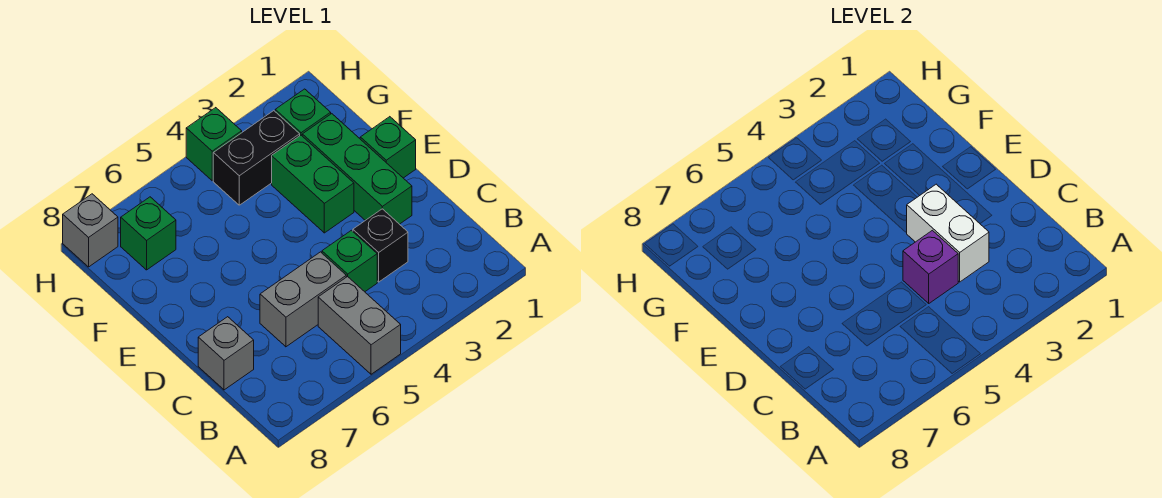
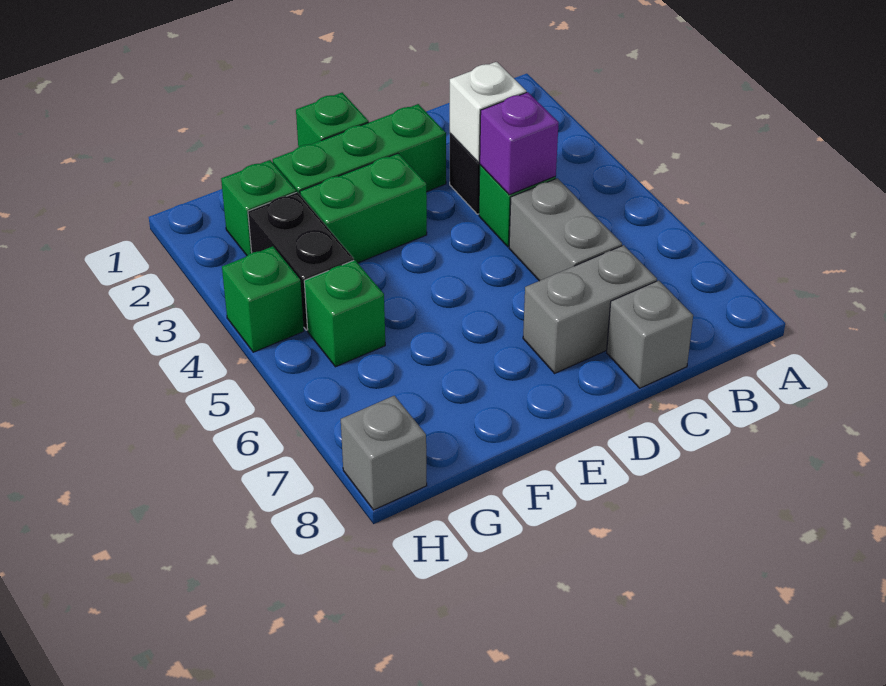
grey 1x2 brick [318,277,401,374] -> grey 1x2 brick moved to [523,245,657,373]
white 1x2 brick [906,184,989,282] -> white 1x1 brick [450,62,526,162]
green 1x1 brick [121,197,176,270] -> green 1x1 brick moved to [304,260,385,367]

